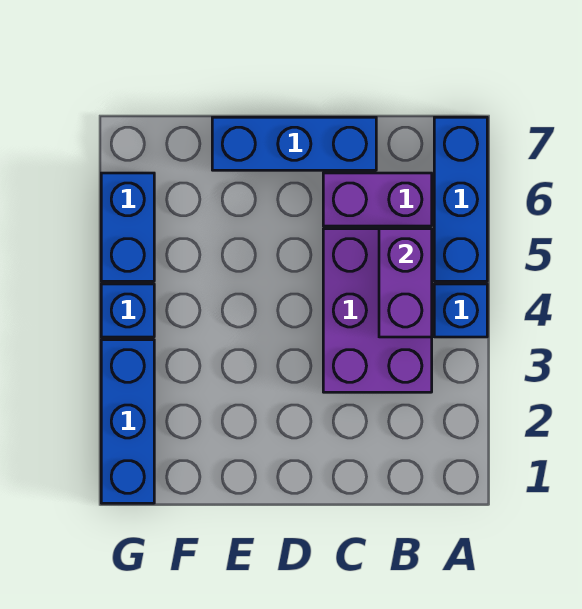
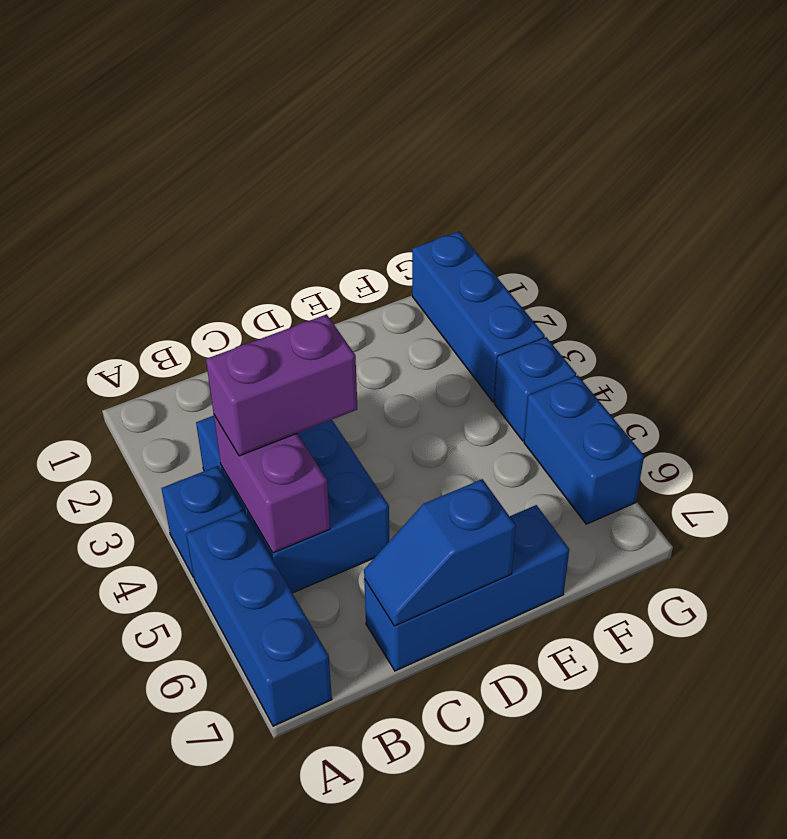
purple 2x3 brick [323,229,432,392] -> blue 2x3 brick [196,416,389,593]
purple 1x2 brick [323,173,432,226] -> purple 1x2 brick moved to [206,314,357,456]
none -> blue 1x2 slope [364,479,516,626]

